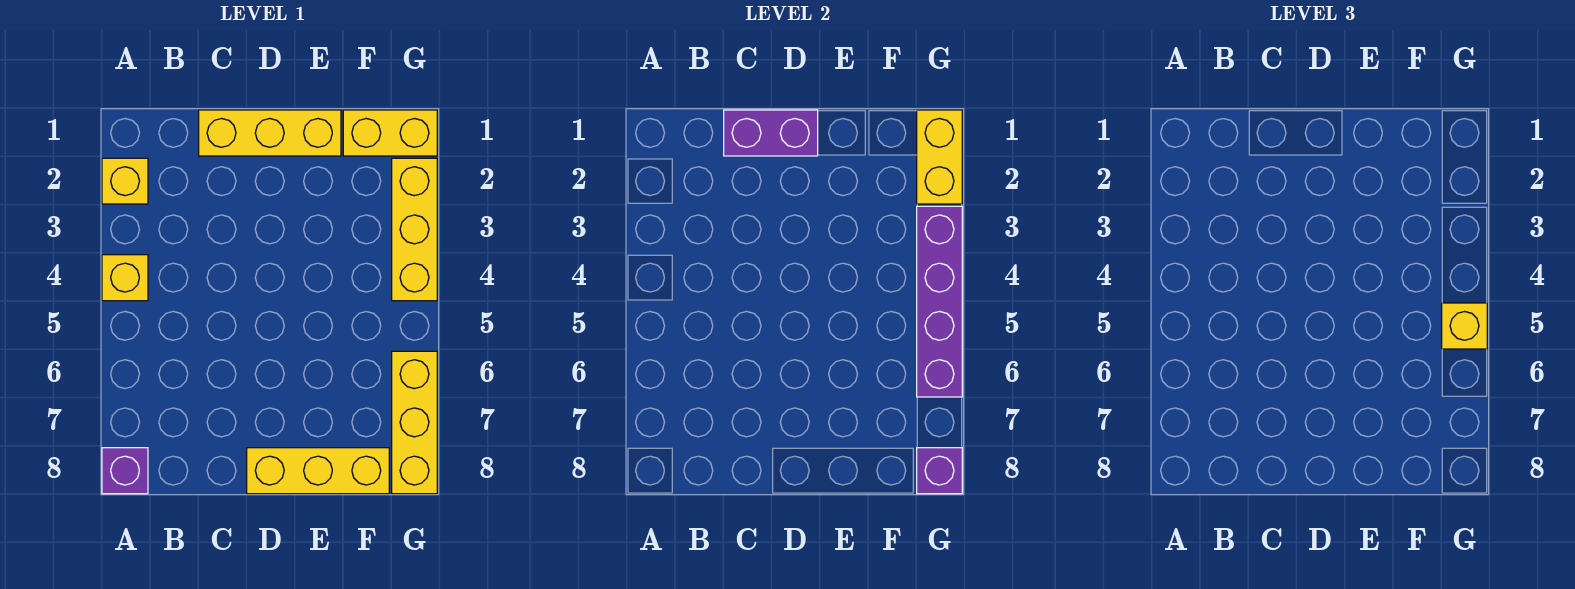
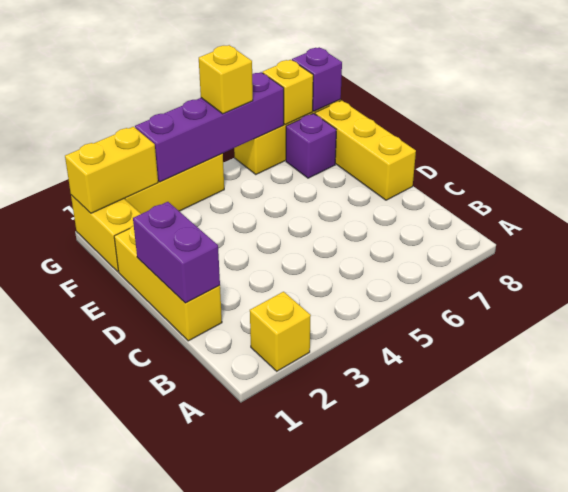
yellow 1x1 brick [102,255,148,301] -> yellow 1x1 brick moved to [263,60,313,124]
purple 1x1 brick [102,448,148,494] -> purple 1x1 brick moved to [286,113,336,178]

